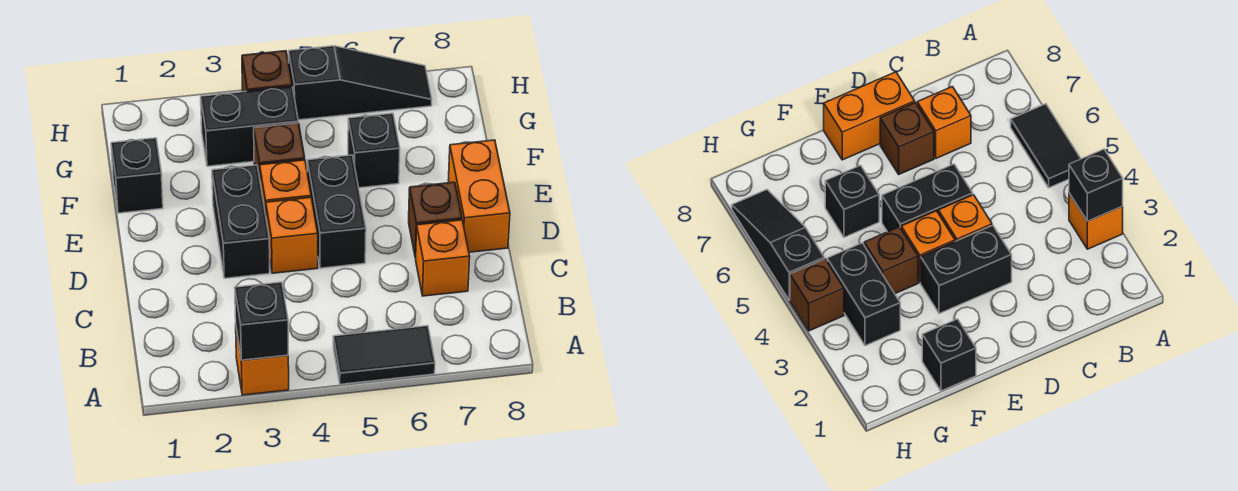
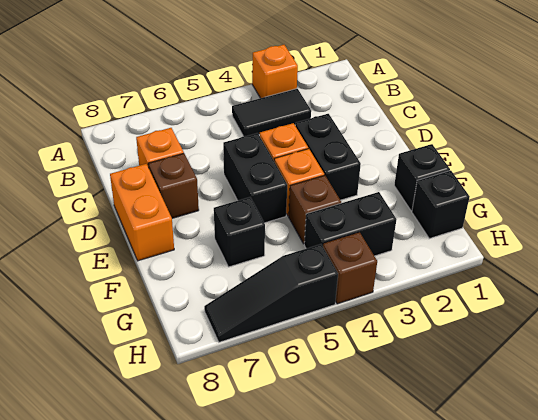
black 1x1 brick [235,282,288,360] -> black 1x1 brick moved to [412,170,470,239]
black 1x2 tile [333,326,435,384] -> black 1x2 tile moved to [232,89,311,136]

